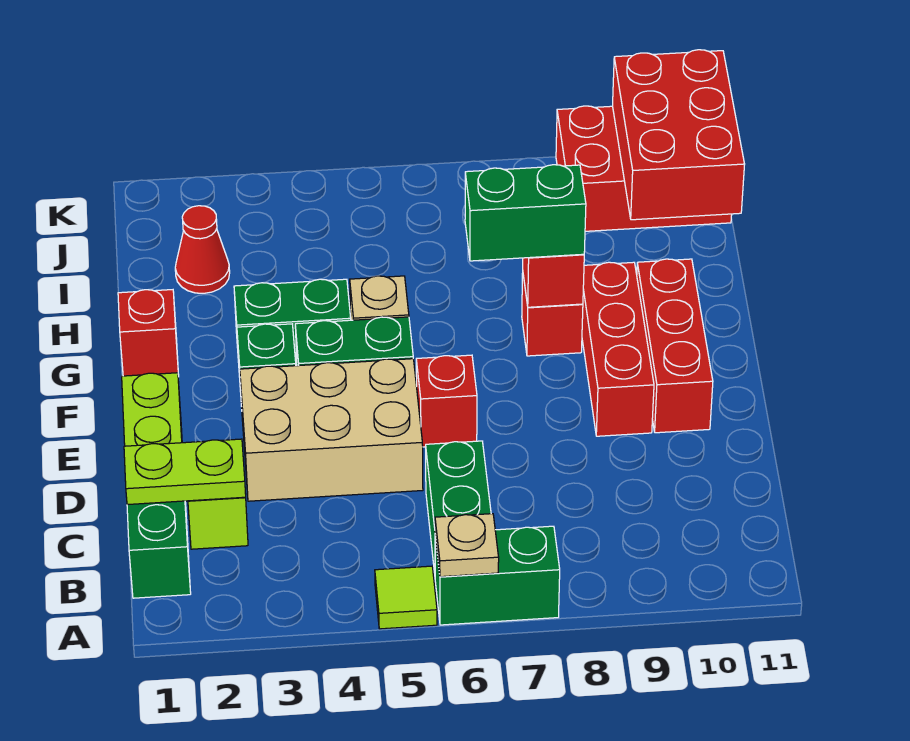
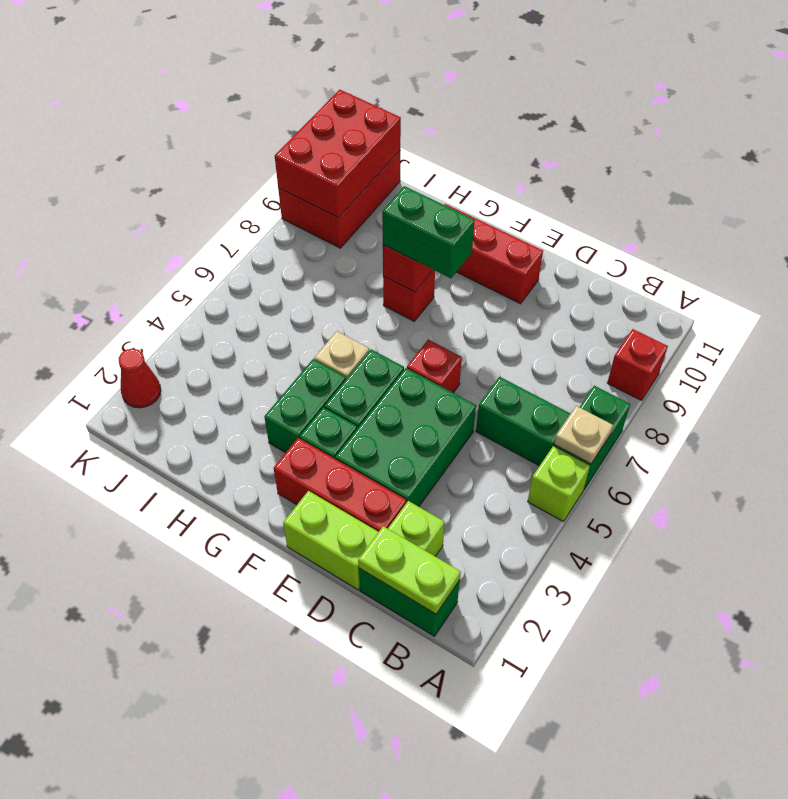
lime 1x1 tile [375,566,437,629] -> lime 1x1 brick [528,446,590,522]
lime 1x2 plate [124,439,246,505] -> lime 1x2 plate turned to [358,526,461,614]
tan 2x3 brick [240,359,423,501] -> green 2x3 brick [335,368,476,507]
red 1x3 brick [582,262,654,436] -> red 1x3 brick moved to [274,438,406,532]
red 1x1 brick [118,290,179,377] -> red 1x1 brick moved to [607,329,668,401]
green 1x2 brick [465,165,586,261] -> green 1x2 brick turned to [382,186,475,278]
red 1x1 cone [175,206,230,293] -> red 1x1 cone moved to [119,349,161,408]
red 2x3 brick [613,50,745,220] -> red 2x3 brick turned to [275,90,401,218]

